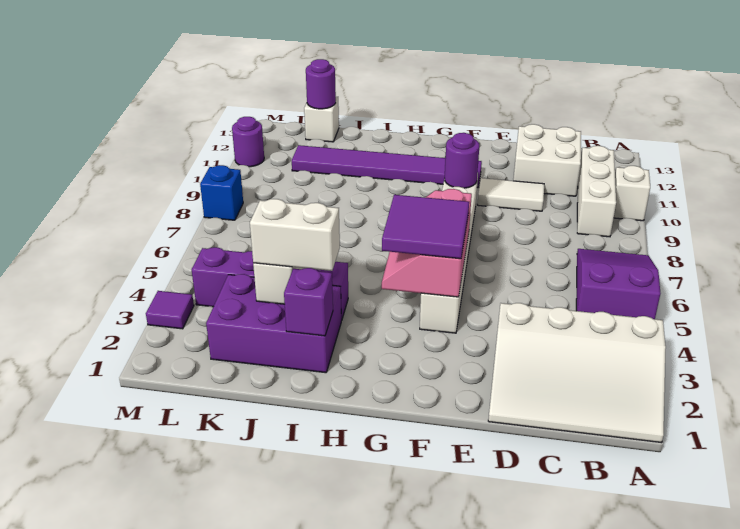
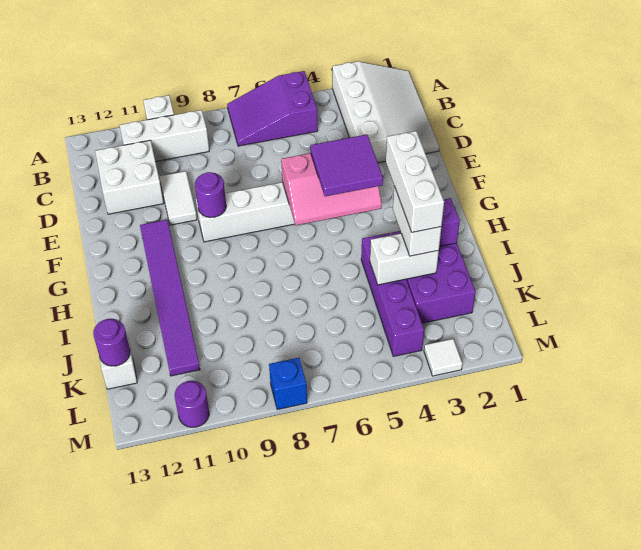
none -> white 1x3 brick [386,131,444,232]
purple 1x1 tile [146,291,194,329] -> white 1x1 tile [424,339,462,376]

